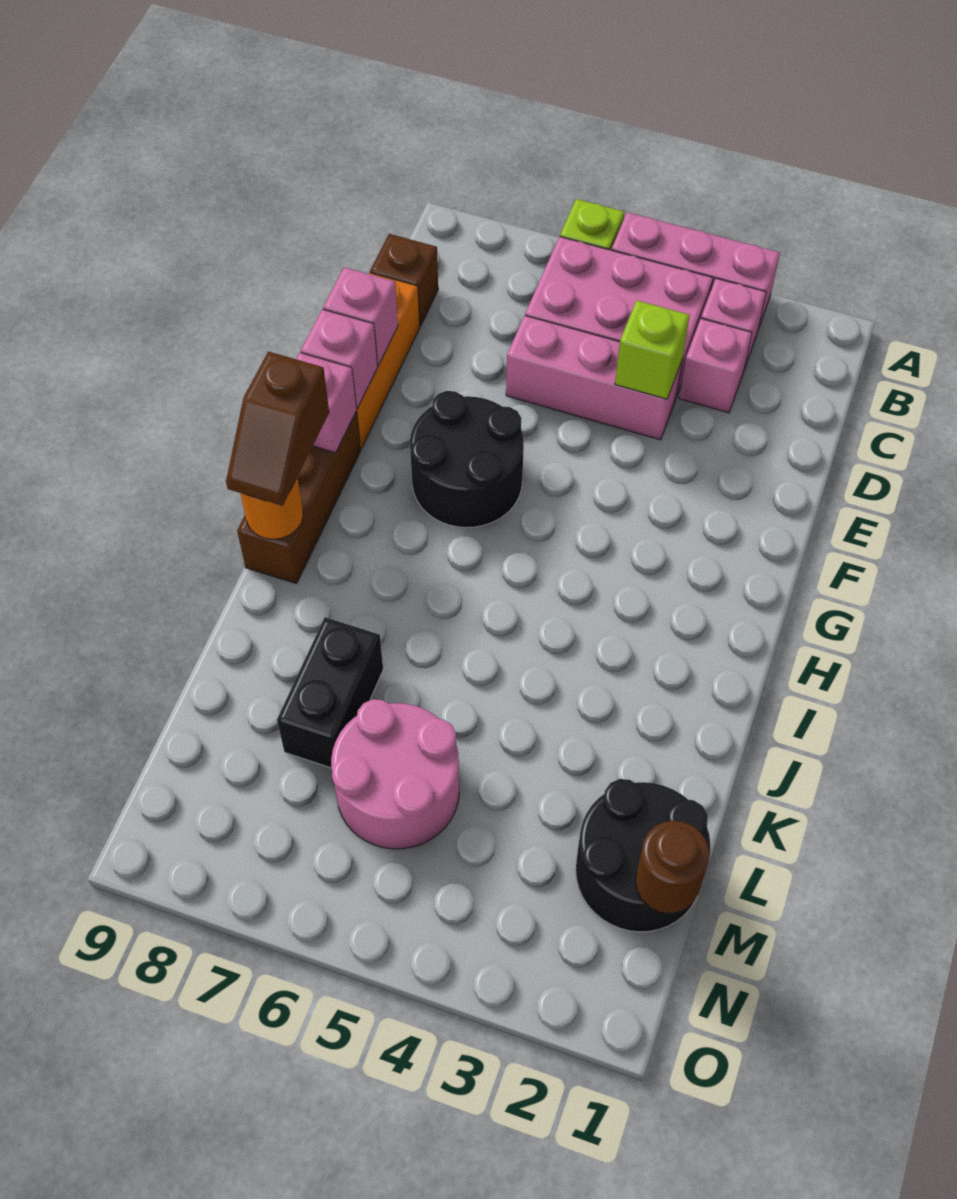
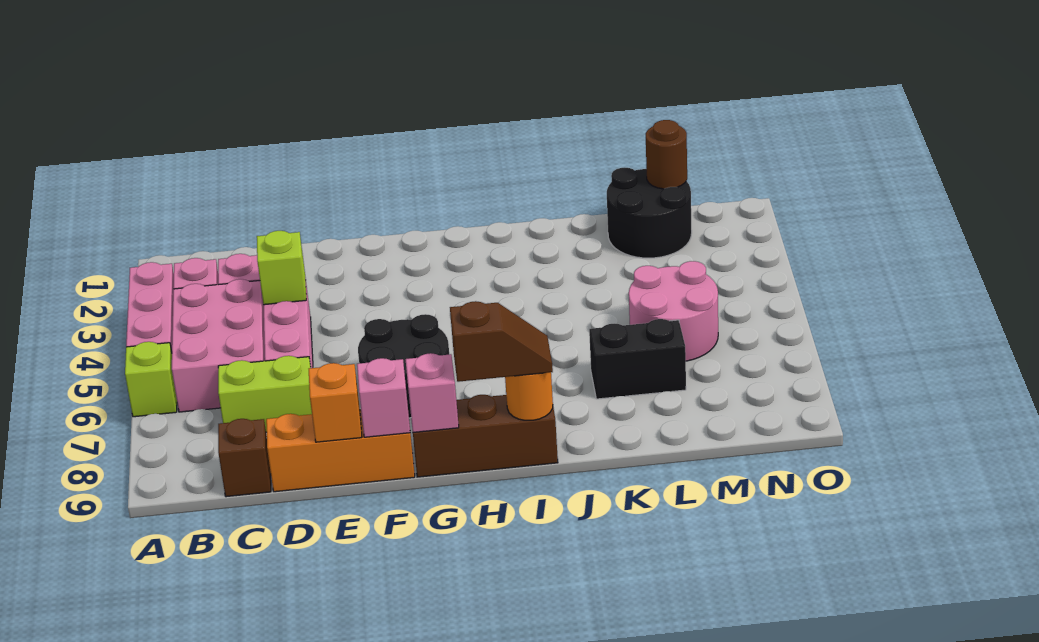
none -> lime 1x2 brick [218,356,312,432]
pink 1x1 brick [323,267,398,365] -> orange 1x1 brick [309,363,362,442]

